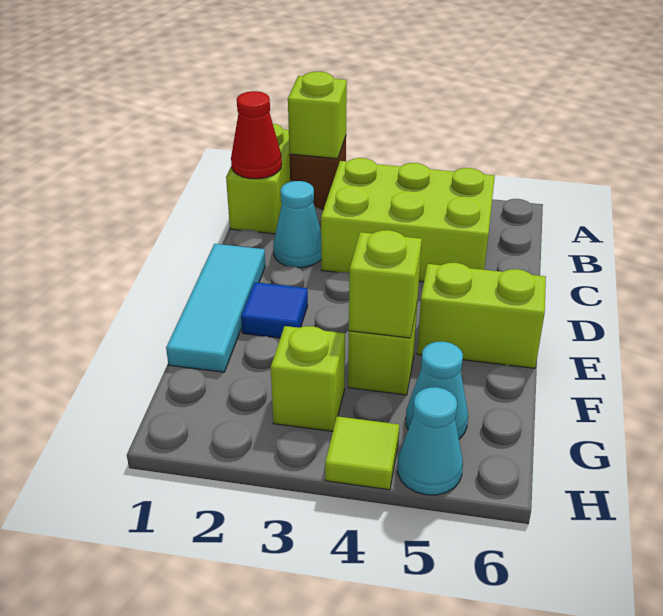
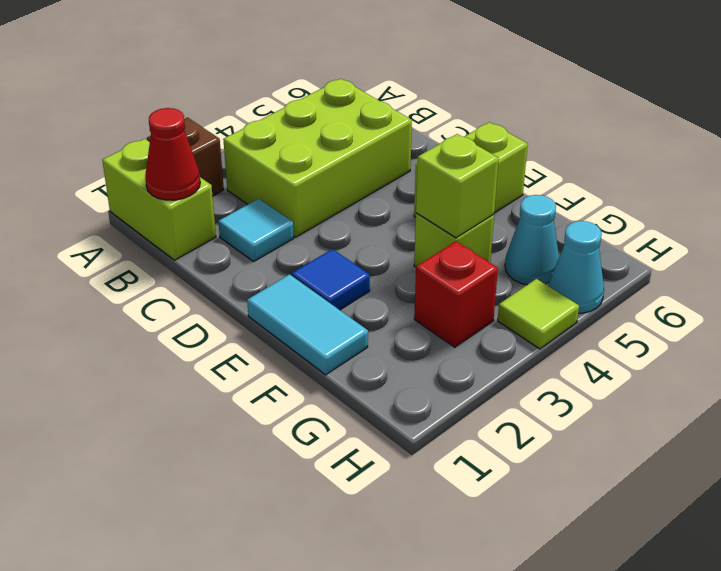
lime 1x1 brick [288,72,347,159] -> none
cyan 1x1 cone [273,181,321,268] -> cyan 1x1 tile [218,199,294,262]
cyan 1x3 tile [166,244,265,372] -> cyan 1x2 tile [247,274,368,375]
lime 1x1 brick [271,326,345,431] -> red 1x1 brick [414,241,498,347]

